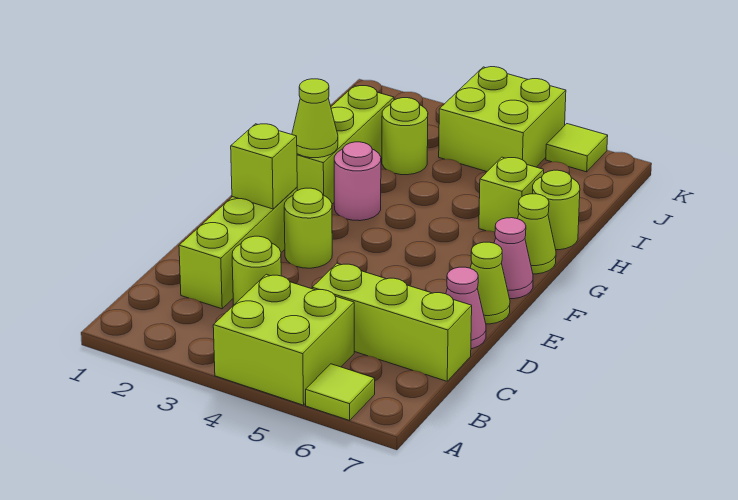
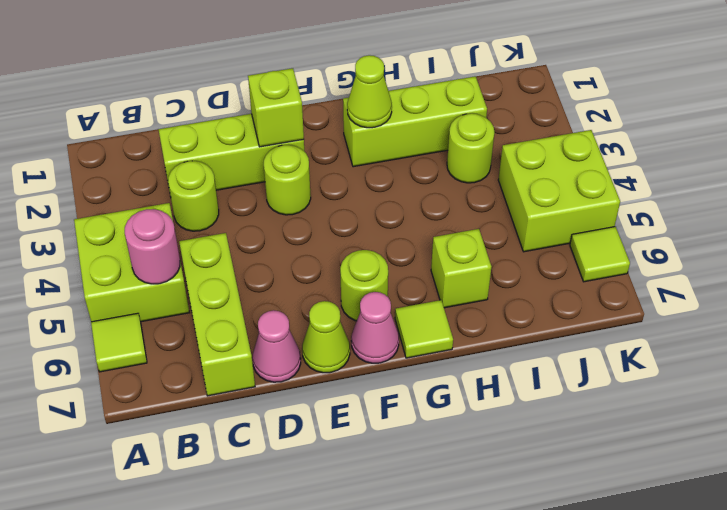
pink 1x1 round brick [334,142,381,221] -> pink 1x1 round brick moved to [125,209,180,284]
lime 1x1 cone [518,194,556,274] -> lime 1x1 tile [395,300,453,358]
lime 1x1 round brick [533,170,580,250] -> lime 1x1 round brick moved to [340,250,388,321]

